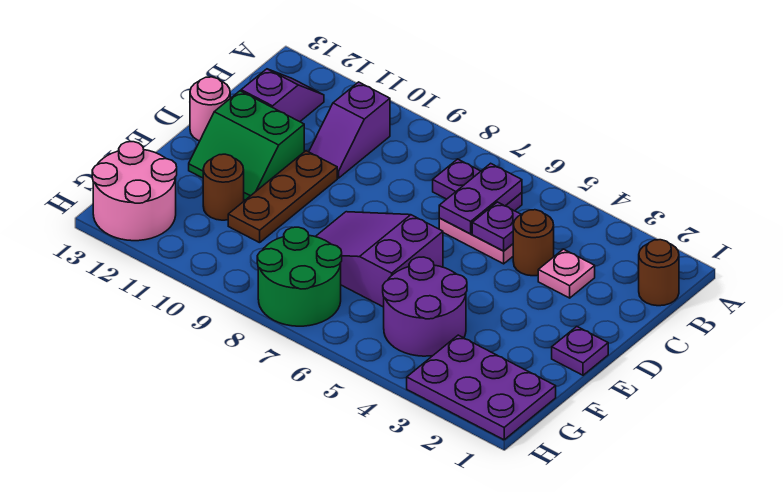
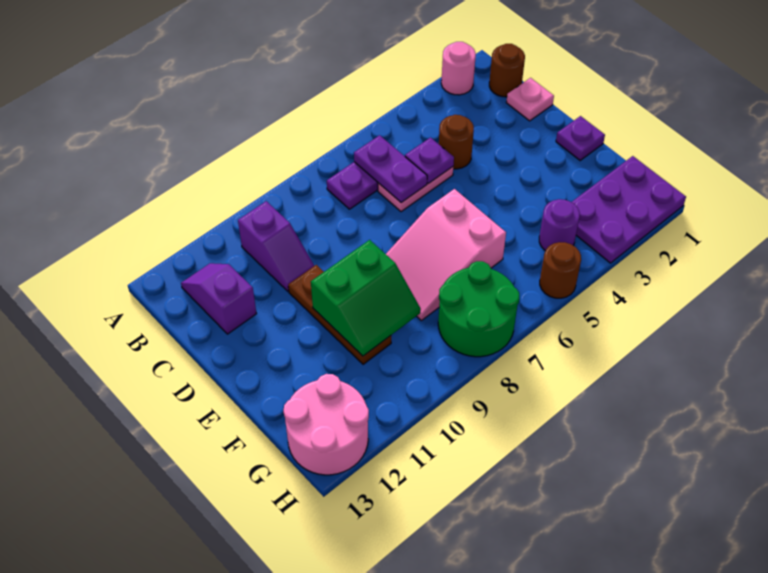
pink 1x1 plate [538,249,595,298] -> pink 1x1 plate moved to [506,78,554,121]
green 2x2 slope [189,91,304,200] -> green 2x2 slope moved to [311,240,421,356]
pink 1x1 round brick [190,77,230,141] -> pink 1x1 round brick moved to [441,42,476,95]
purple 2x3 slope [315,212,443,307] -> pink 2x3 slope [386,189,506,320]
purple 2x2 round brick [383,257,467,356] -> purple 1x1 round brick [539,199,580,251]
brown 1x1 round brick [203,154,244,220] -> brown 1x1 round brick moved to [540,242,581,298]

